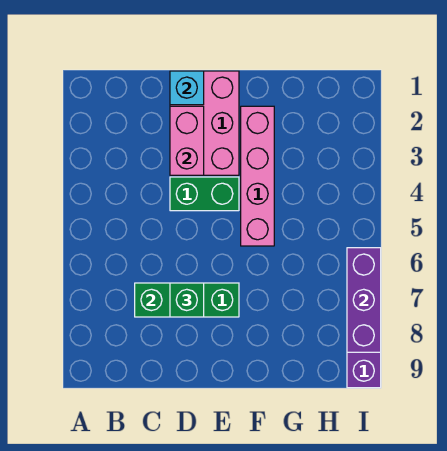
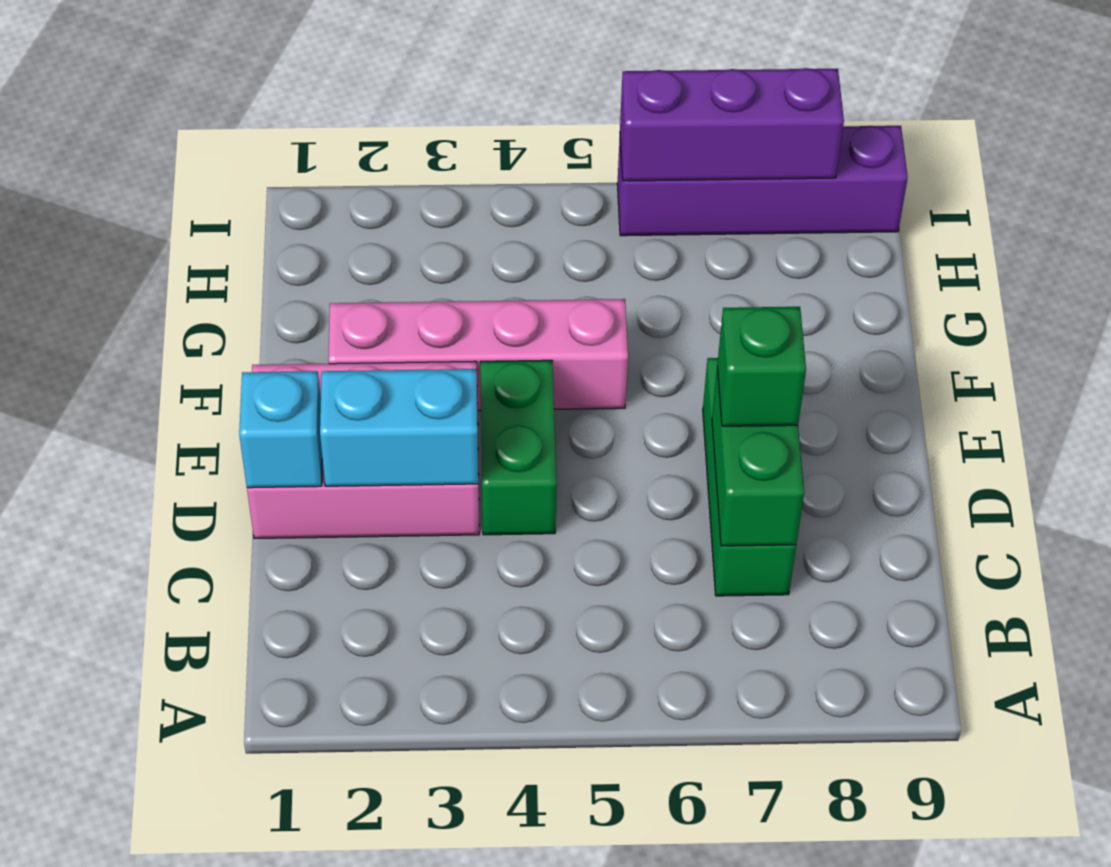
pink 1x2 brick [170,106,204,175] -> cyan 1x2 brick [320,369,478,486]

